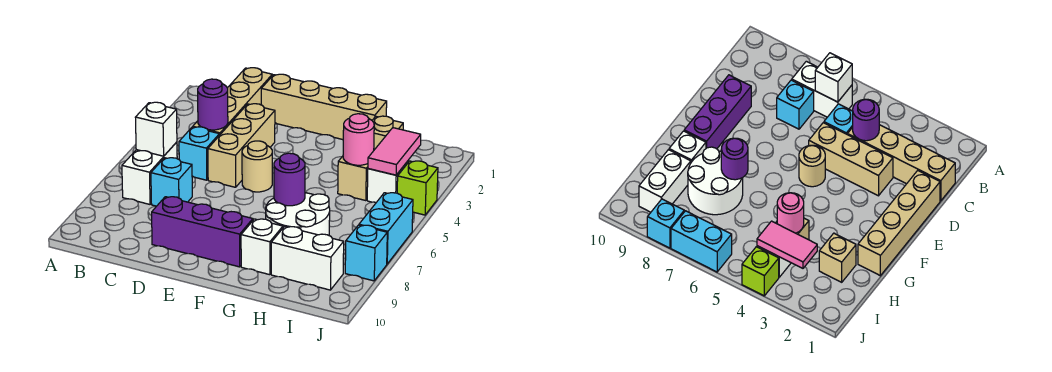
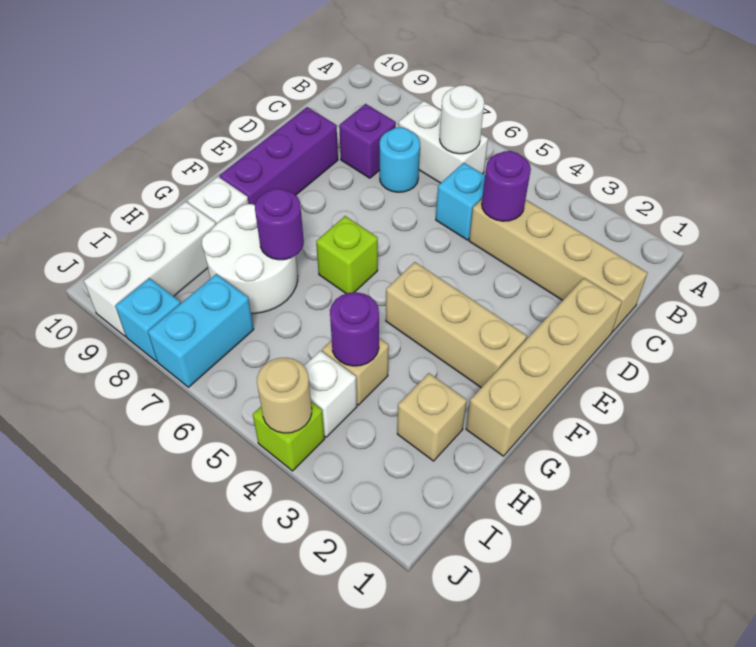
white 1x1 brick [135,102,177,156] -> white 1x1 round brick [440,85,484,154]
cyan 1x1 brick [151,158,192,206] -> cyan 1x1 round brick [380,127,420,192]
none -> purple 1x1 brick [339,104,396,178]
tan 1x3 brick [208,104,275,187] -> tan 1x3 brick moved to [386,262,527,388]
tan 1x1 round brick [242,141,272,192] -> tan 1x1 round brick moved to [257,358,312,433]
none -> lime 1x1 brick [316,216,378,294]
pink 1x1 round brick [343,114,374,165] -> purple 1x1 round brick [330,292,379,366]
white 1x2 brick [271,227,344,290] -> white 1x3 brick [84,202,216,336]
pink 1x2 tile [368,128,421,175] -> none
cyan 1x2 brick [359,193,413,264] -> cyan 1x2 brick turned to [148,274,254,387]

